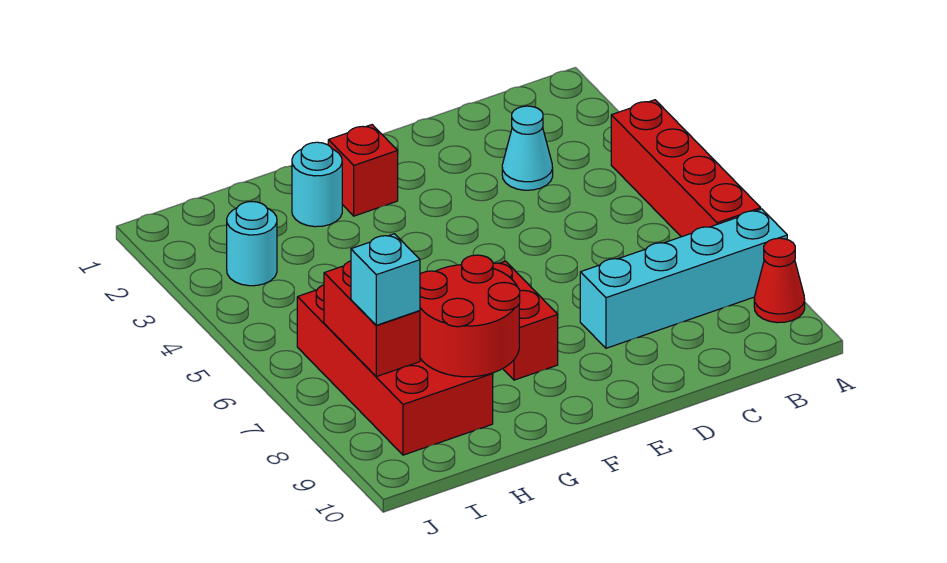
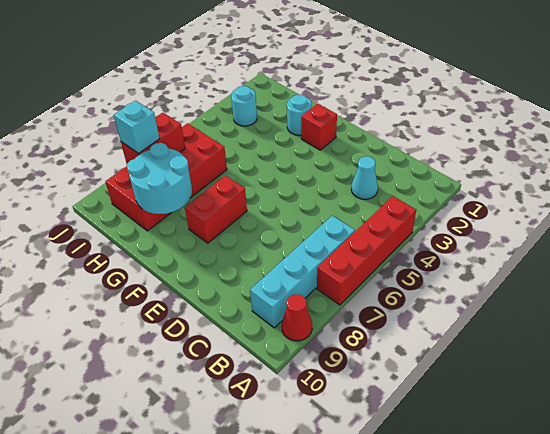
cyan 1x4 brick [580,209,787,348] -> cyan 1x4 brick turned to [250,215,355,328]
red 2x2 round brick [420,255,520,377] -> cyan 2x2 round brick [127,143,192,214]

